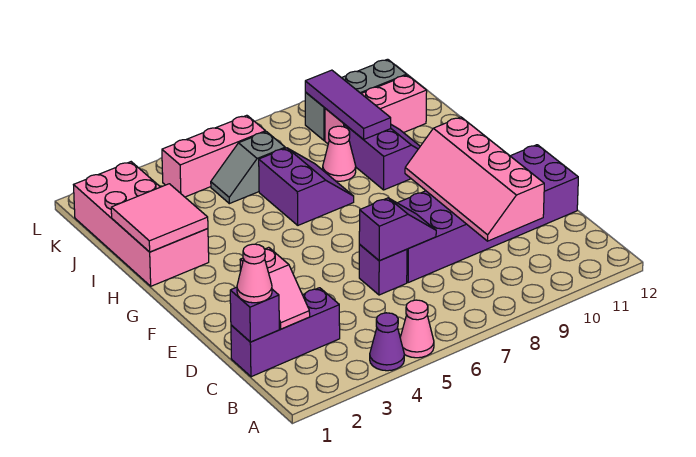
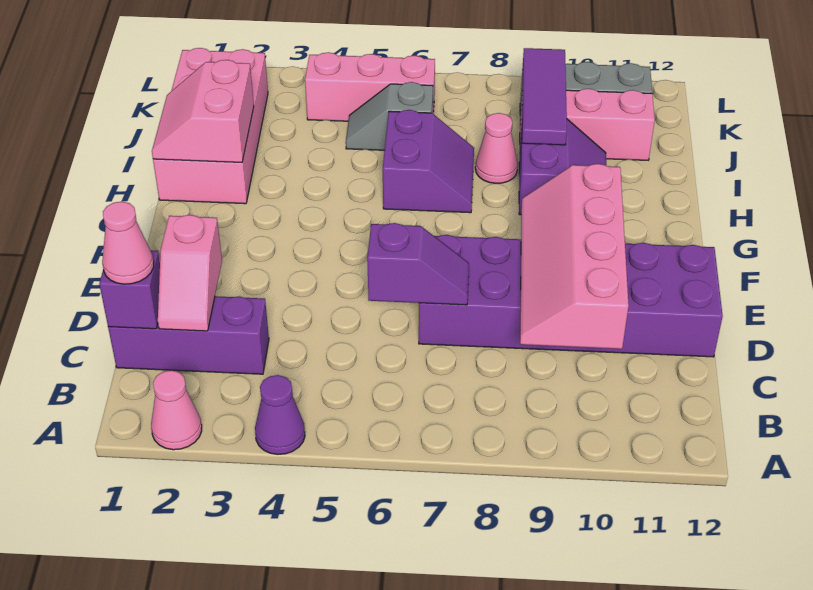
pink 1x1 cone [400,300,434,358] -> pink 1x1 cone moved to [151,370,202,450]
purple 1x1 brick [359,245,407,295] -> none
pink 2x2 tile [111,184,208,252] -> pink 2x2 slope [152,60,254,162]

